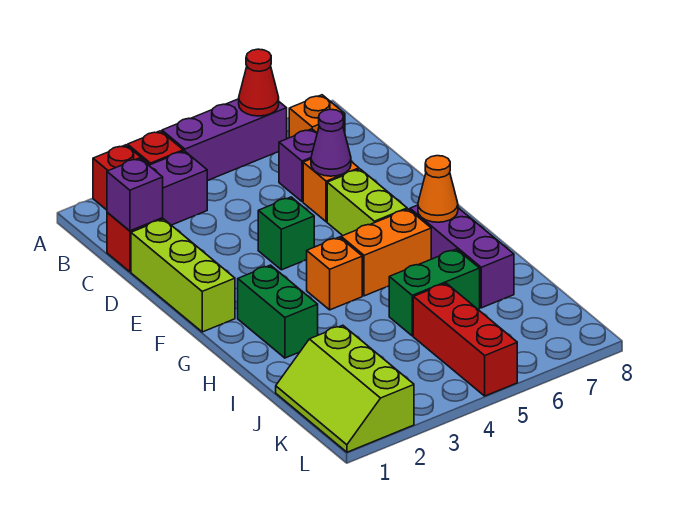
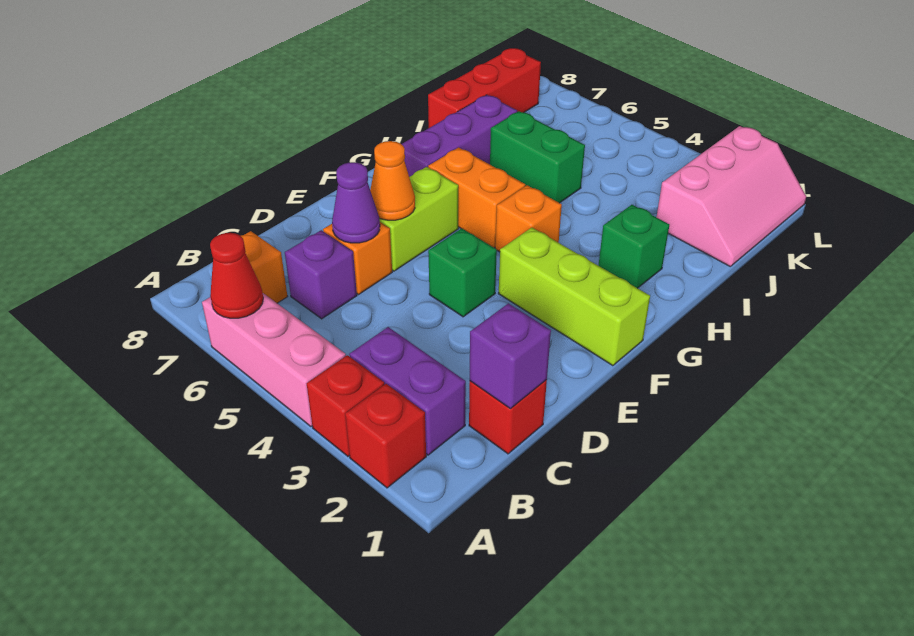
purple 1x3 brick [162,99,287,181] -> pink 1x3 brick [202,293,346,426]
lime 1x3 brick [131,219,235,332] -> lime 1x3 brick turned to [499,227,650,366]
green 1x2 brick [238,265,318,358] -> green 1x1 brick [598,205,669,288]
orange 1x1 cone [418,156,458,222] -> orange 1x1 cone moved to [370,141,415,220]
lime 2x3 slope [276,325,414,452] -> pink 2x3 slope [656,126,806,266]
red 1x3 brick [413,283,517,396] -> red 1x3 brick moved to [428,48,541,128]

